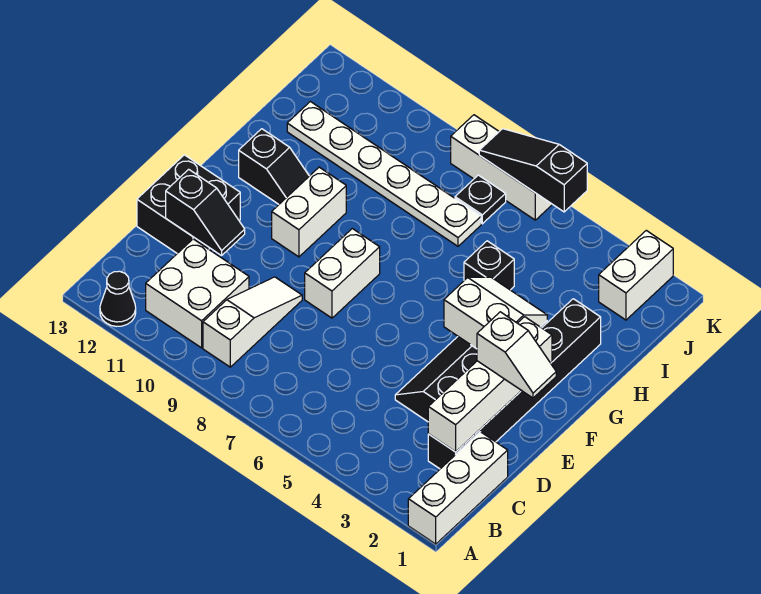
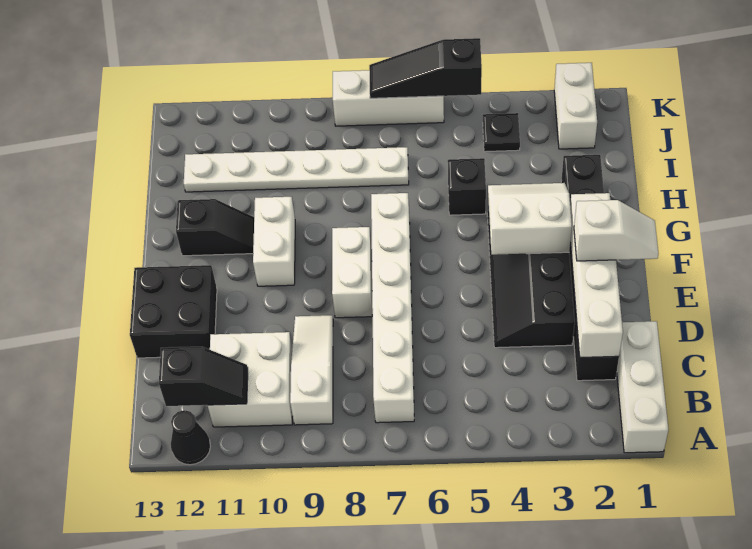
none -> white 1x6 brick [371,193,414,423]
black 1x2 slope [166,169,245,256] -> black 1x2 slope moved to [159,347,248,406]
black 1x1 plate [455,175,506,224] -> black 1x1 plate moved to [483,113,520,152]

